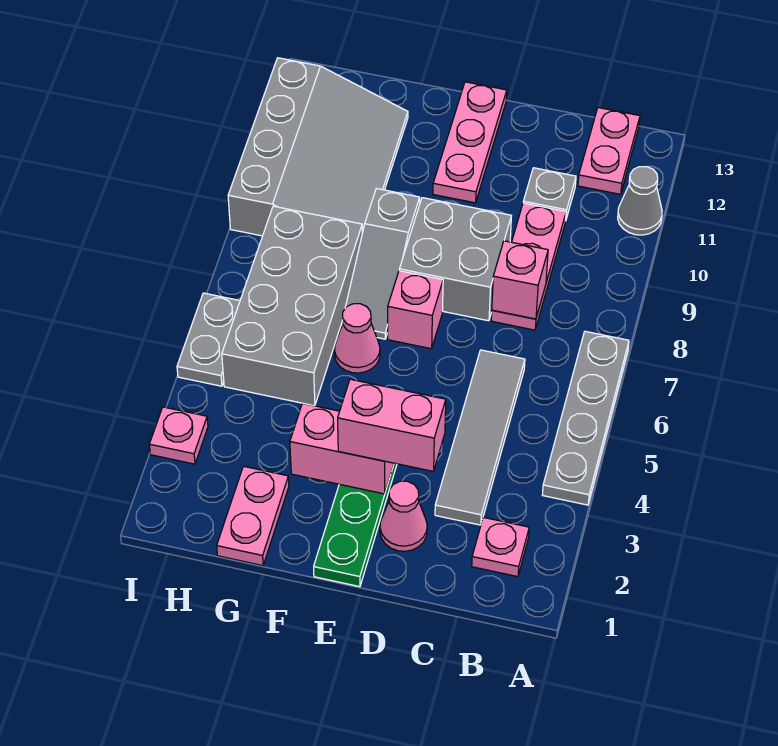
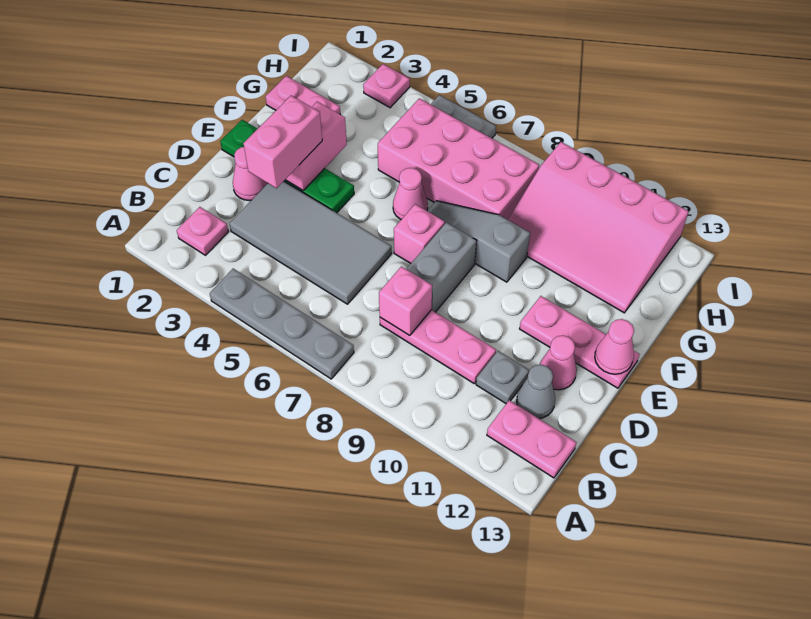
grey 1x1 cone [618,167,662,235] -> grey 1x1 cone moved to [517,365,555,419]
grey 1x4 tile [435,350,525,525] -> grey 2x4 tile [229,181,392,304]
grey 2x2 brick [399,198,511,321] -> grey 1x2 brick [407,222,477,312]
none -> pink 1x1 cone [539,335,577,390]
none -> pink 1x1 cone [595,319,634,374]
grey 2x4 brick [222,206,362,406] -> pink 2x4 brick [378,98,539,220]
grey 3x4 slope [228,58,408,236] -> pink 3x4 slope [508,142,689,313]

